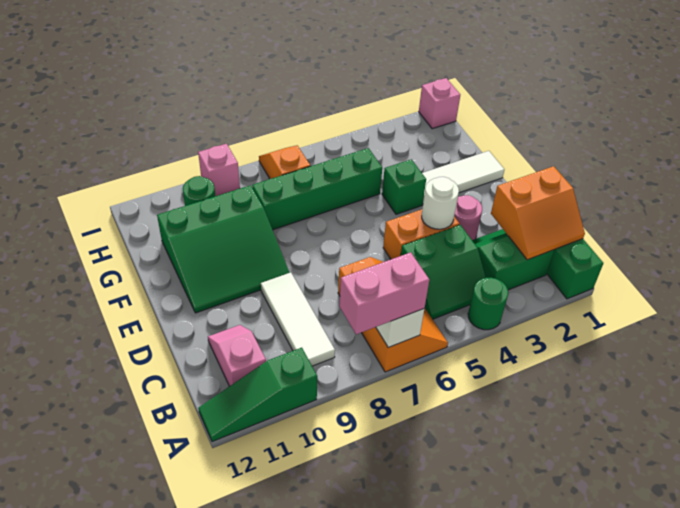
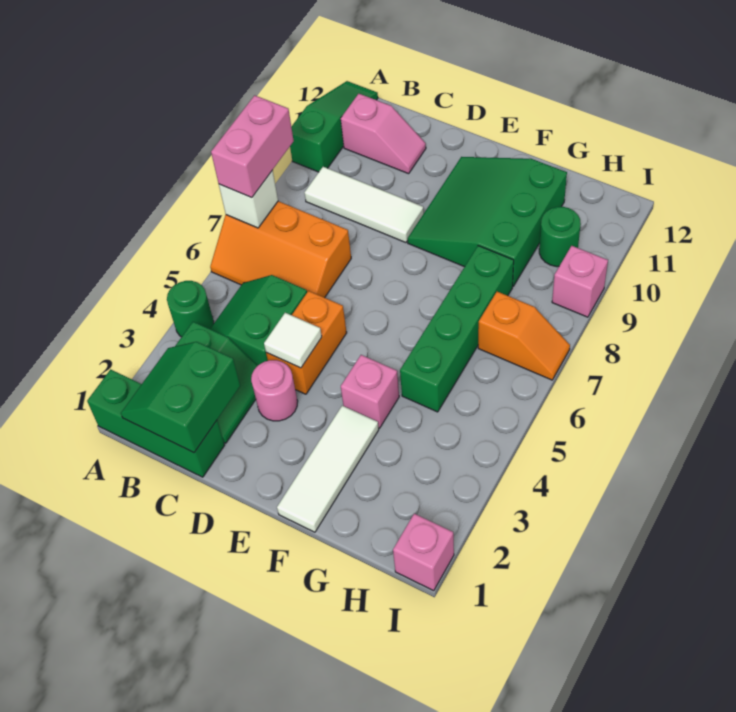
orange 2x2 slope [491,166,585,260] -> green 2x2 slope [121,342,240,453]
white 1x1 round brick [422,177,459,229] -> white 1x1 tile [264,313,322,368]
green 1x1 brick [382,159,426,214] -> pink 1x1 brick [341,355,399,428]

